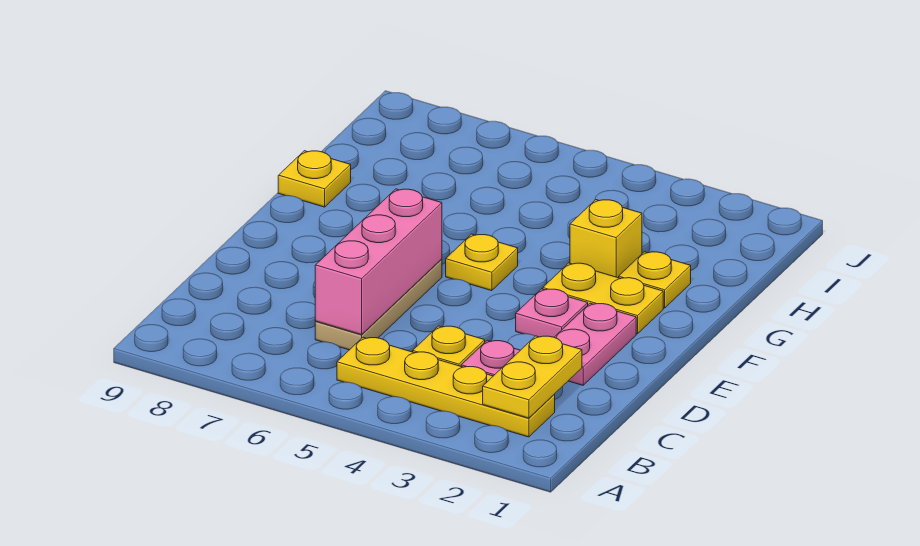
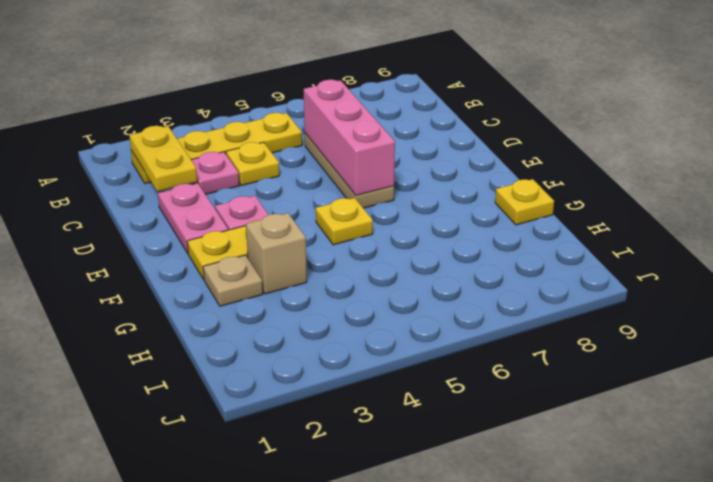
yellow 1x1 plate [619,252,691,308] -> tan 1x1 plate [203,255,263,306]
yellow 1x1 brick [570,200,642,278] -> tan 1x1 brick [246,213,307,294]

